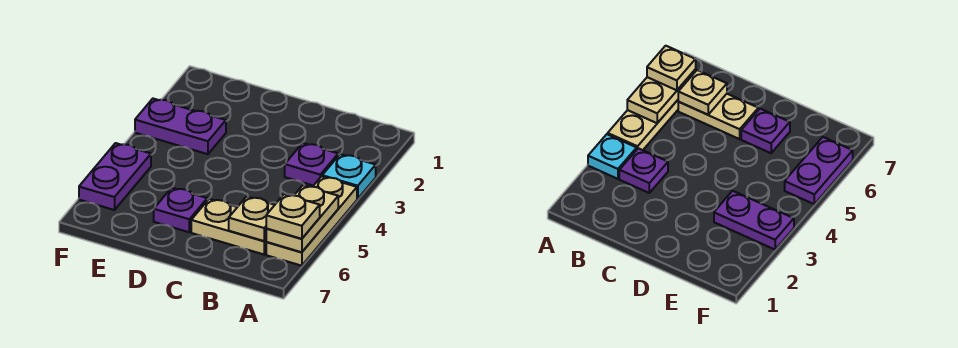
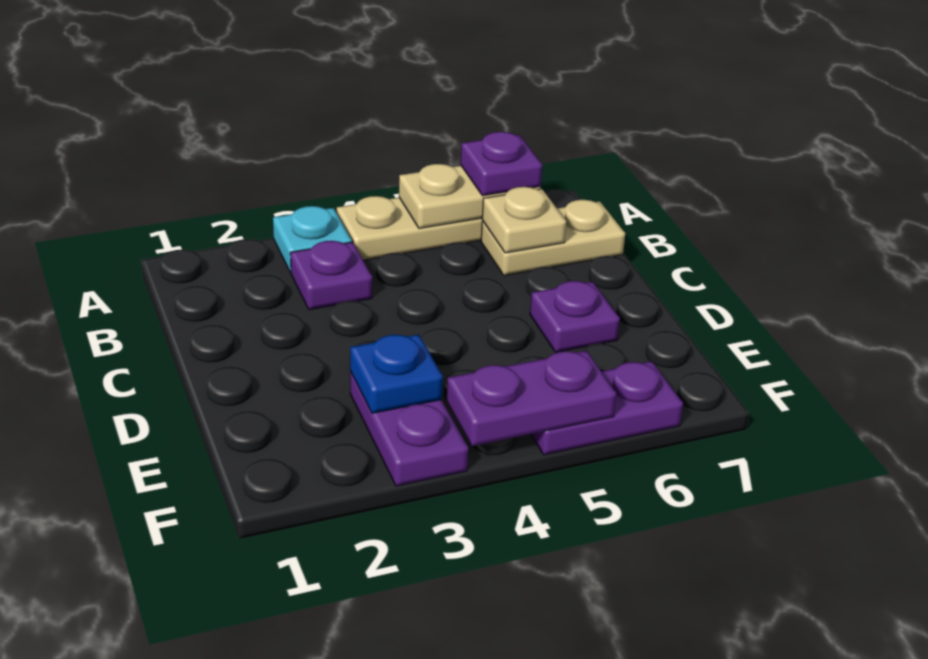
tan 1x1 plate [266,194,320,239] -> purple 1x1 plate [461,132,542,196]
tan 1x2 plate [191,199,266,254] -> tan 1x2 plate turned to [481,200,625,275]
none -> blue 1x1 plate [350,334,443,413]
none -> purple 1x2 plate [447,351,616,446]

